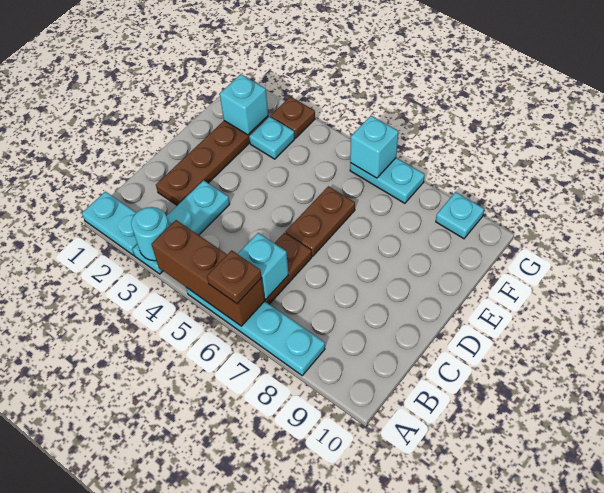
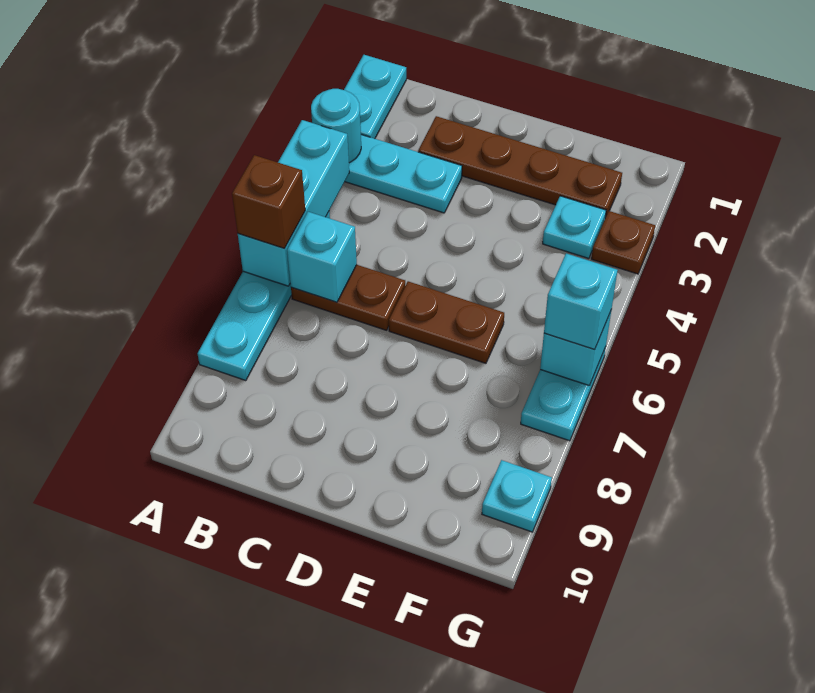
brown 1x3 brick [151,220,265,326] -> cyan 1x3 brick [238,120,349,286]
brown 1x1 plate [207,250,262,304] -> brown 1x1 brick [232,155,305,248]
cyan 1x1 brick [220,74,268,135] -> cyan 1x1 brick moved to [544,253,618,350]

